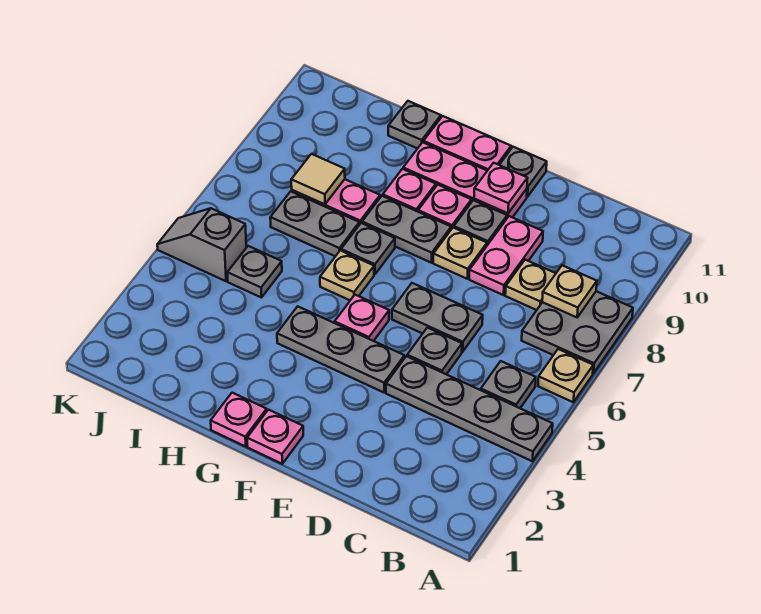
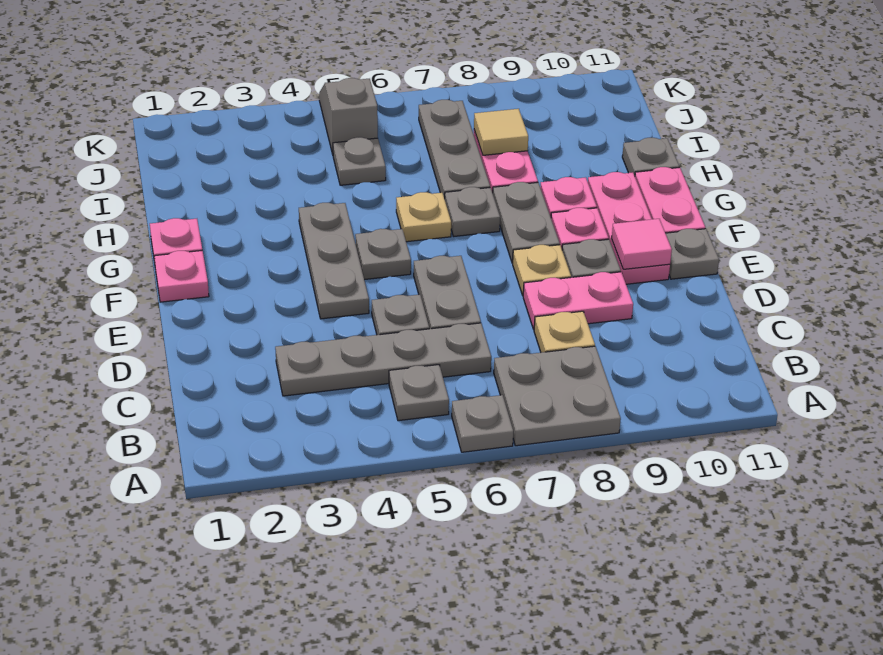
grey 1x4 plate [386,356,553,461] -> grey 1x4 plate turned to [275,323,491,396]
tan 1x1 plate [538,349,593,402] -> grey 1x1 plate [452,395,513,452]
tan 1x1 plate [542,265,597,317] -> none
pink 1x1 plate [474,163,527,213] -> pink 1x1 tile [612,219,672,269]
pink 1x1 plate [335,295,389,341] -> grey 1x1 plate [355,229,411,280]
grey 1x2 plate [270,191,359,256] -> grey 1x3 plate [419,100,490,199]

